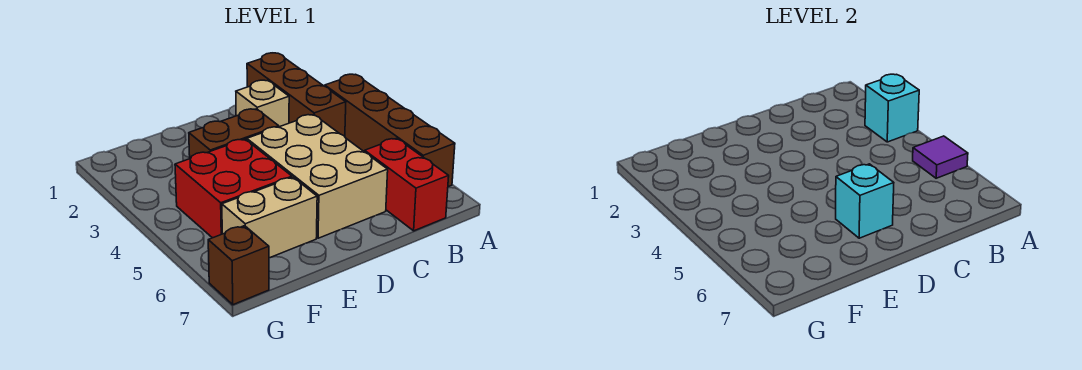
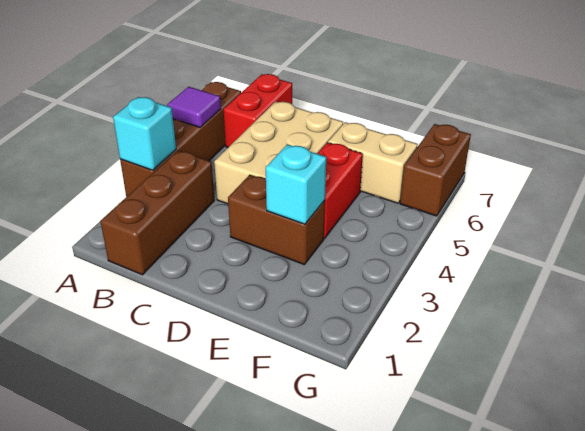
tan 1x1 brick [236,80,289,127] -> none
cyan 1x1 brick [836,164,894,238] -> cyan 1x1 brick moved to [266,144,326,224]
red 2x2 brick [175,139,292,238] -> red 1x2 brick [317,143,363,238]
brown 1x1 brick [208,226,269,305] -> brown 1x2 brick [400,124,471,216]

